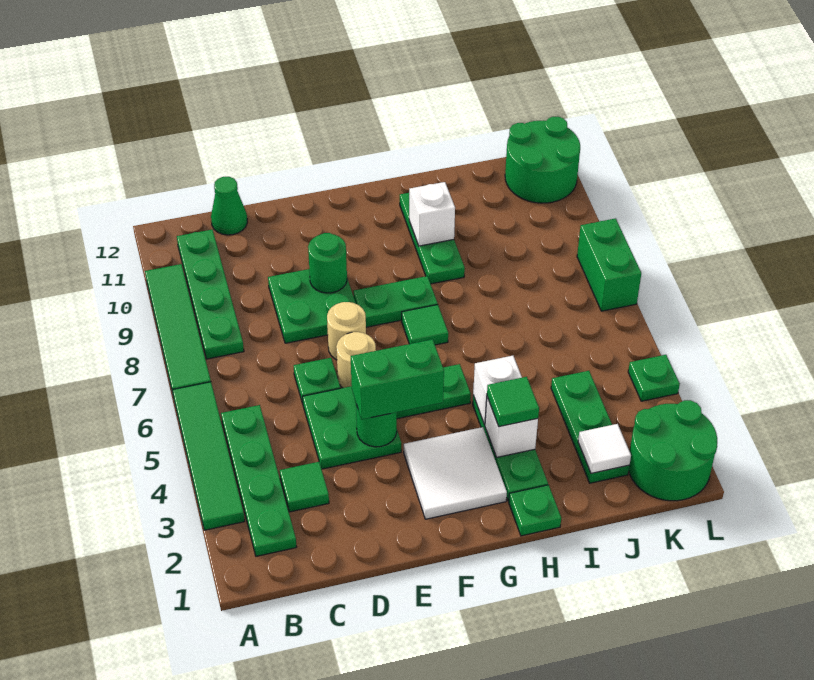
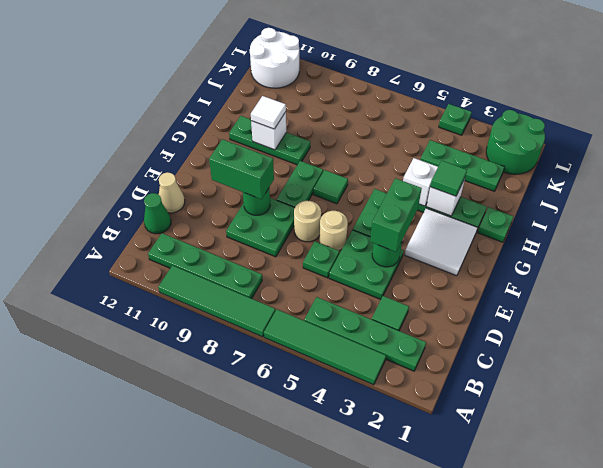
none -> tan 1x1 cone [159,172,185,213]
white 1x1 tile [578,424,631,473] -> white 1x1 tile moved to [250,96,286,129]
green 2x2 round brick [505,117,580,203] -> white 2x2 round brick [250,28,299,88]
green 1x2 brick [577,218,641,311] -> green 1x2 brick moved to [209,139,274,199]

